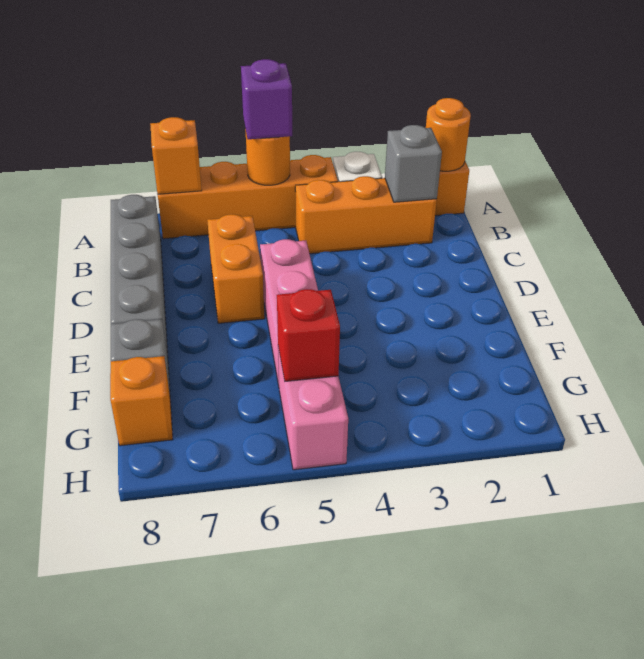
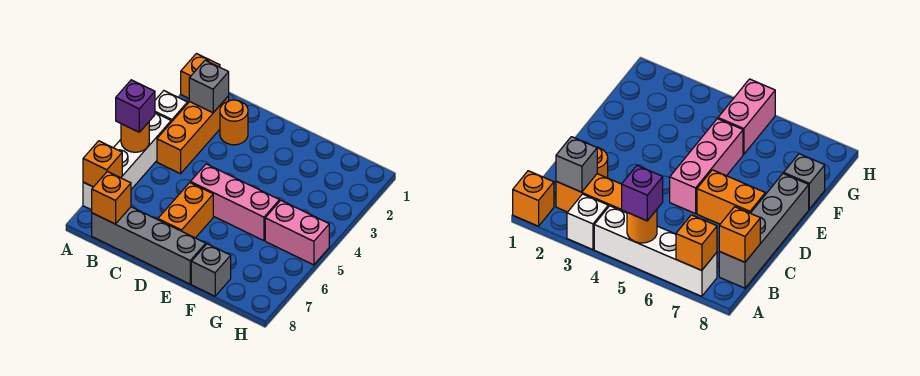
orange 1x1 round brick [426,98,471,171] -> orange 1x1 round brick moved to [220,100,248,145]
orange 1x4 brick [158,155,338,239] -> white 1x4 brick [83,113,171,210]
orange 1x2 brick [207,214,265,323] -> orange 1x2 brick turned to [158,183,213,238]
red 1x1 brick [277,289,340,381] -> none
orange 1x1 brick [110,356,173,446] -> orange 1x1 brick moved to [92,171,131,224]

